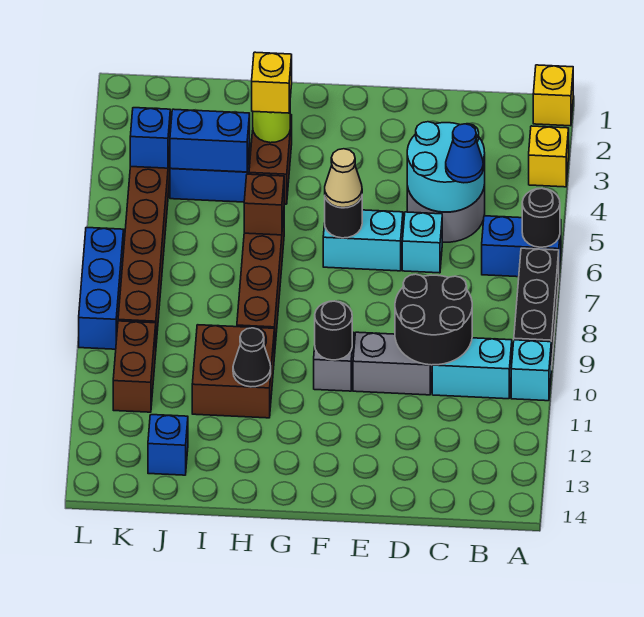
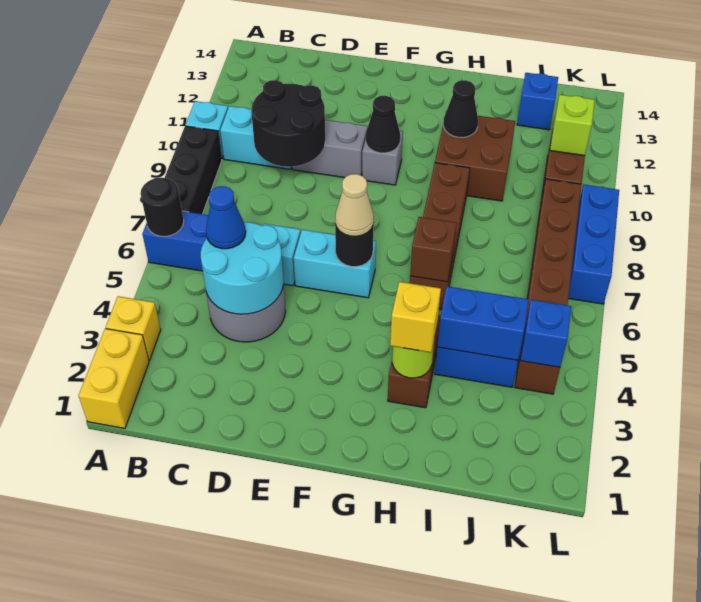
yellow 1x1 brick [533,65,573,126] -> yellow 1x2 brick [79,329,149,428]
black 1x1 round brick [315,301,352,360] -> black 1x1 cone [366,96,400,153]
none -> lime 1x1 brick [550,95,595,156]

